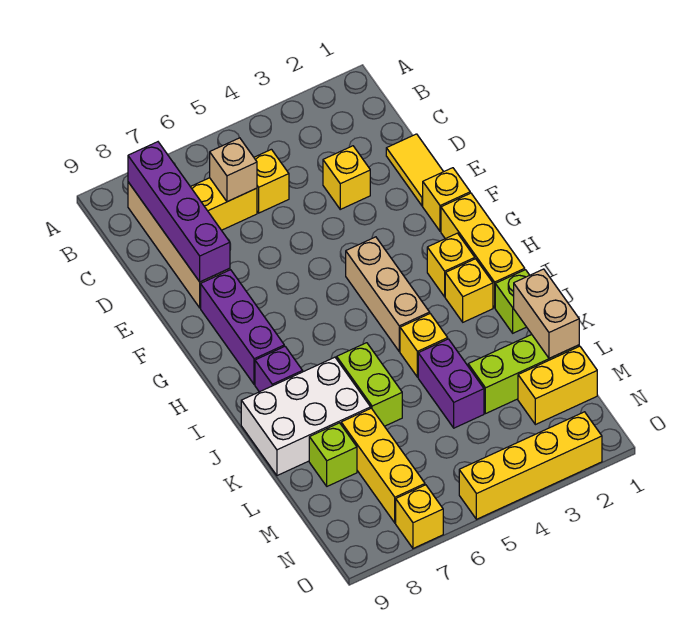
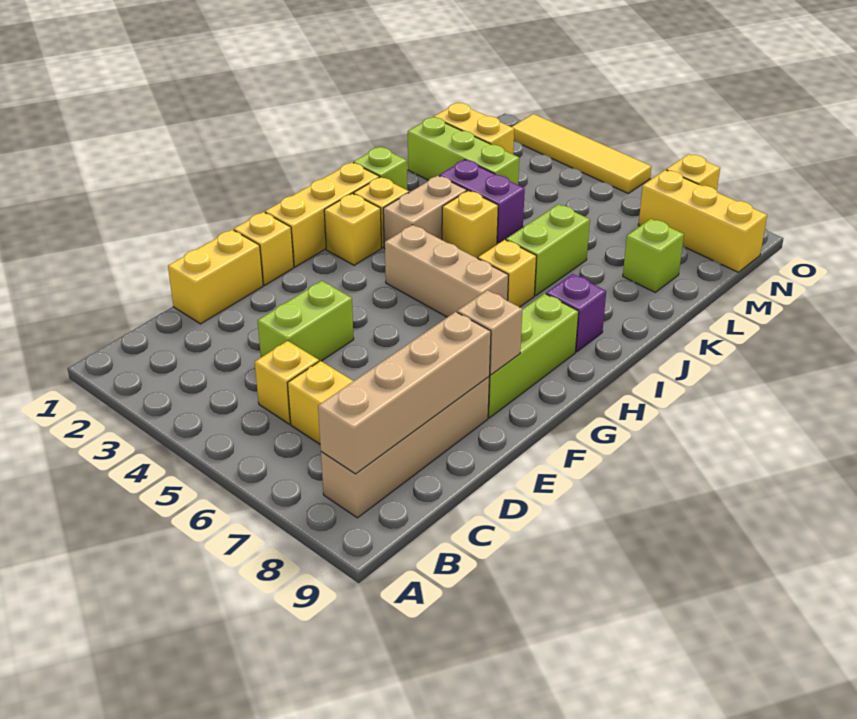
purple 1x4 brick [128,142,230,282] -> tan 1x4 brick [318,312,491,474]
tan 1x1 brick [210,138,257,202] -> tan 1x1 brick moved to [457,290,523,375]
yellow 1x2 tile [386,134,443,206] -> yellow 1x2 brick [168,230,263,324]
yellow 1x1 brick [323,146,370,209] -> yellow 1x1 brick moved to [478,240,537,307]
none -> lime 1x2 brick [257,281,354,361]
purple 1x3 brick [201,270,284,385] -> lime 1x3 brick [488,294,579,418]
tan 1x3 brick [346,237,430,352] -> tan 1x3 brick turned to [385,225,509,317]
white 2x3 brick [241,357,371,476] -> none
tan 1x2 brick [514,269,579,358] -> tan 1x2 brick moved to [383,176,467,249]
purple 1x2 brick [418,339,484,428] -> purple 1x2 brick turned to [439,160,525,244]
yellow 1x3 brick [341,408,425,523] -> yellow 1x3 brick turned to [638,170,767,272]
yellow 1x4 brick [459,412,602,519] -> yellow 1x4 tile [512,114,651,193]

